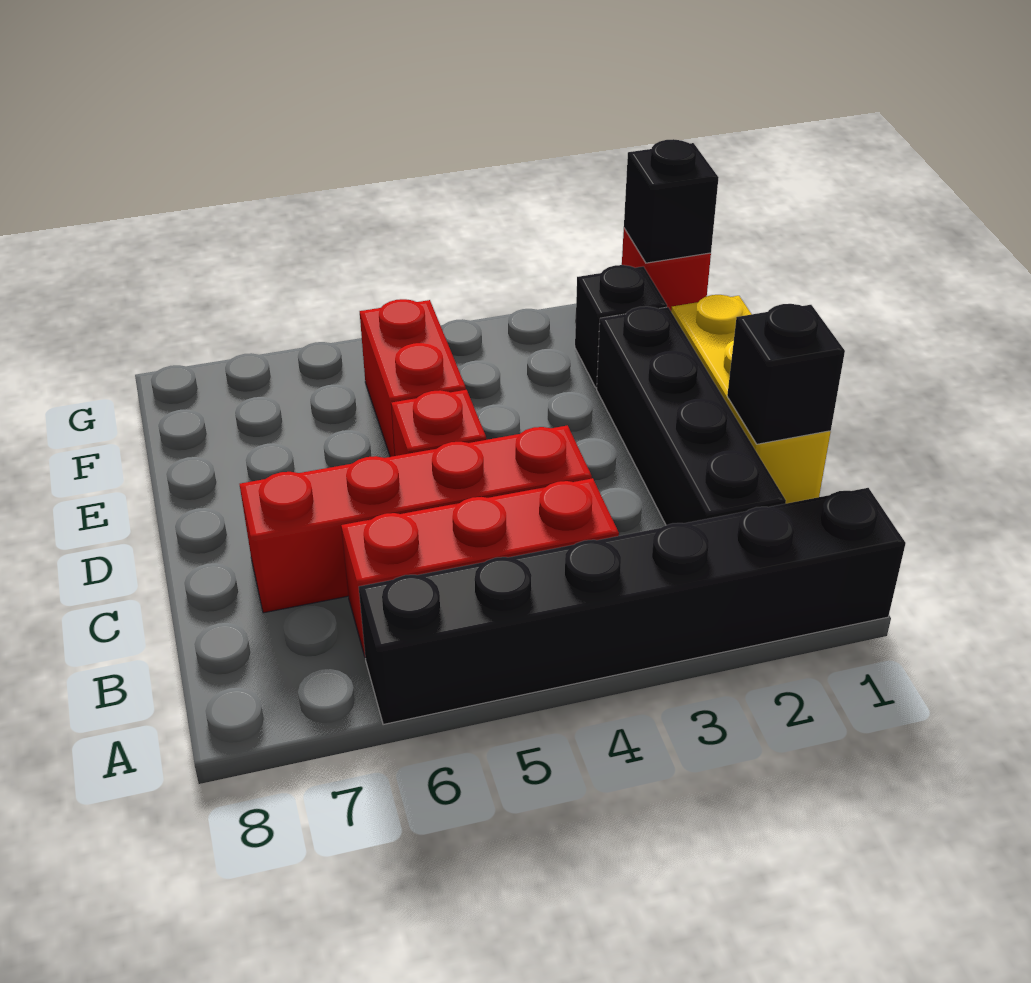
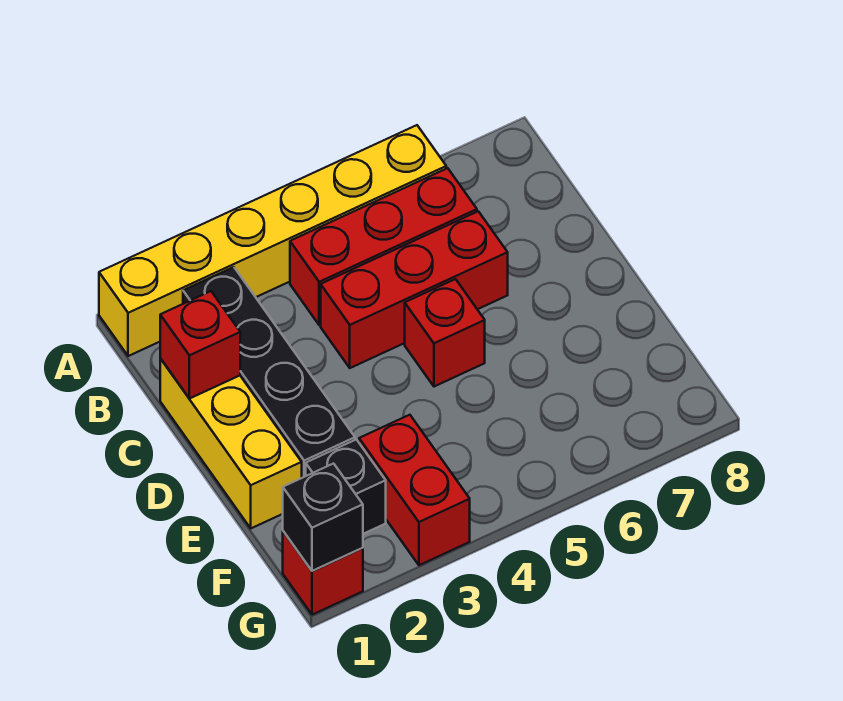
black 1x6 brick [359,488,906,725] -> yellow 1x6 brick [99,125,446,356]
black 1x1 brick [727,304,845,444] -> red 1x1 brick [160,291,240,399]
red 1x4 brick [240,425,592,613] -> red 1x3 brick [321,211,508,368]
red 1x2 brick [360,299,466,457] -> red 1x2 brick moved to [359,415,470,565]

